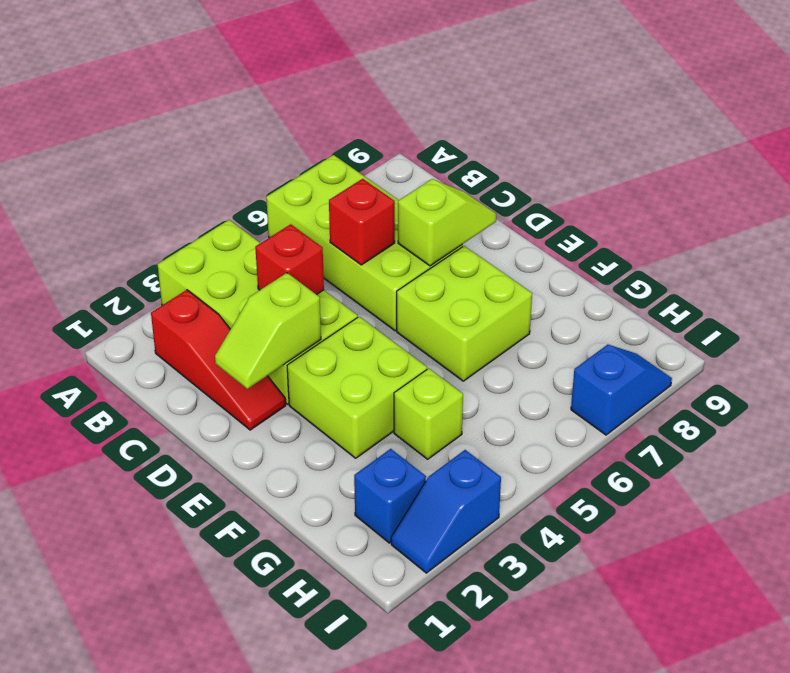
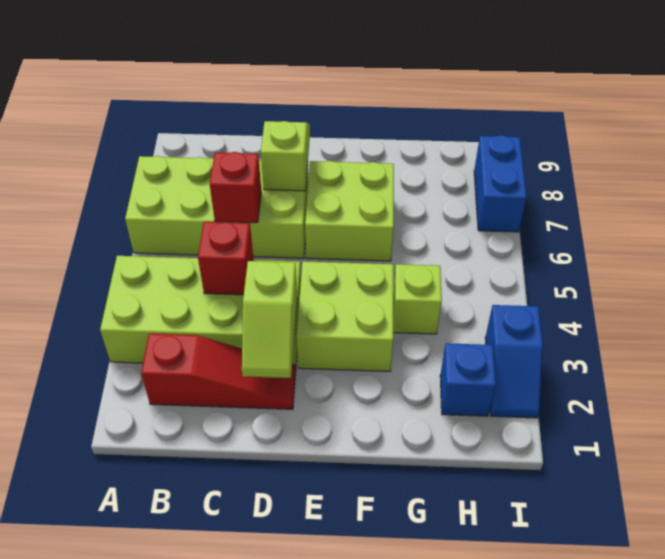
blue 1x2 slope [571,345,672,435] -> blue 1x2 brick [474,135,527,232]

